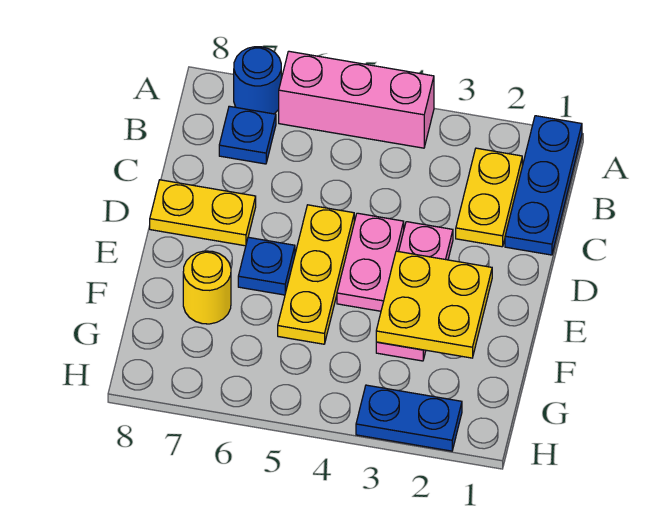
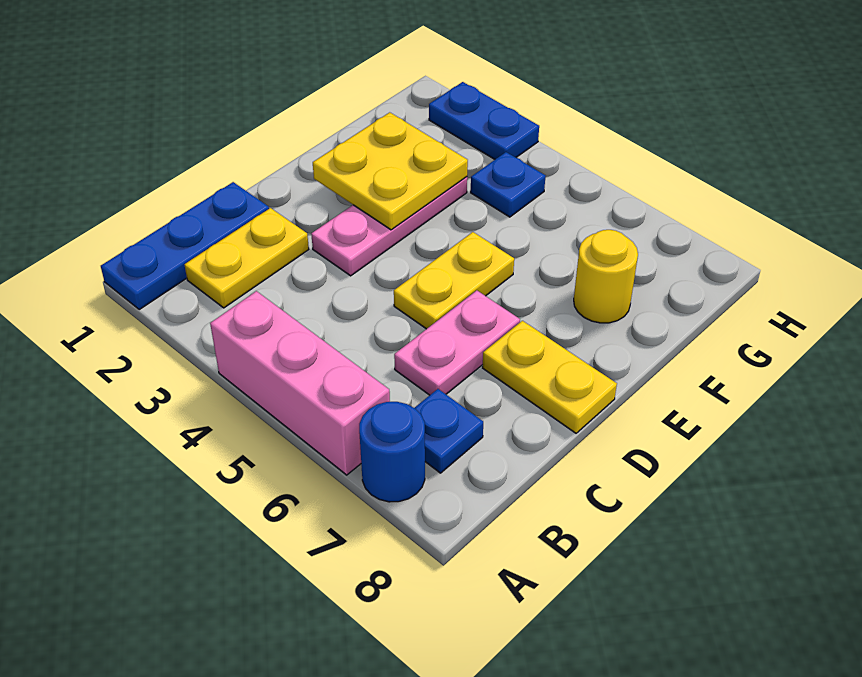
pink 1x2 plate [337,213,404,311] -> pink 1x2 plate moved to [394,291,520,395]
yellow 1x3 plate [278,205,354,344] -> yellow 1x2 plate [394,232,514,329]
blue 1x1 plate [238,237,295,295] -> blue 1x1 plate moved to [471,152,546,217]

